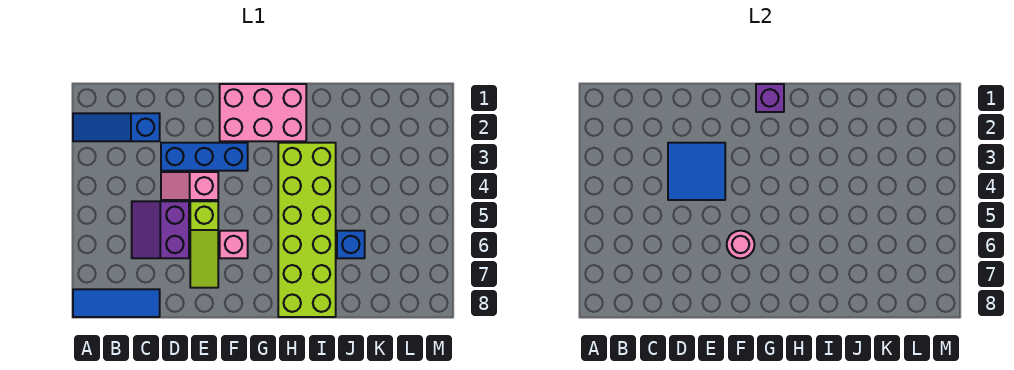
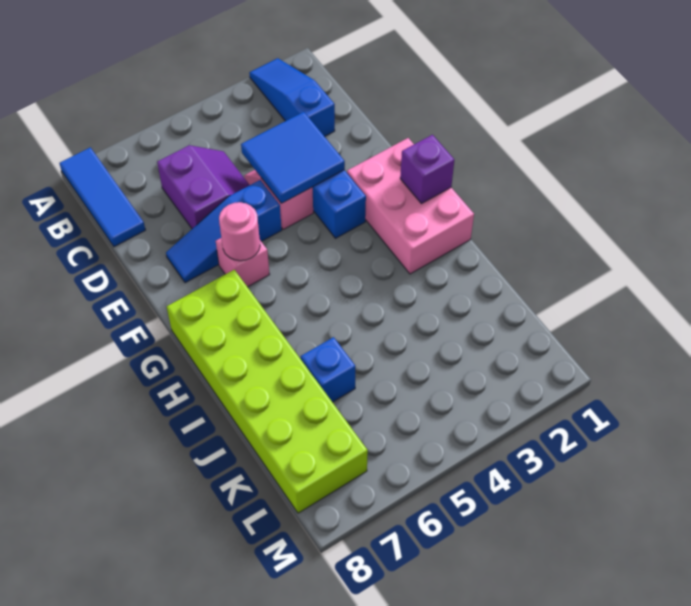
purple 2x2 slope [132,201,189,258] -> purple 2x2 slope turned to [157,145,249,229]
lime 1x3 slope [190,201,218,288] -> blue 1x3 slope [166,180,282,283]
lime 2x6 brick [278,143,336,317] -> lime 2x6 brick turned to [167,270,368,513]

